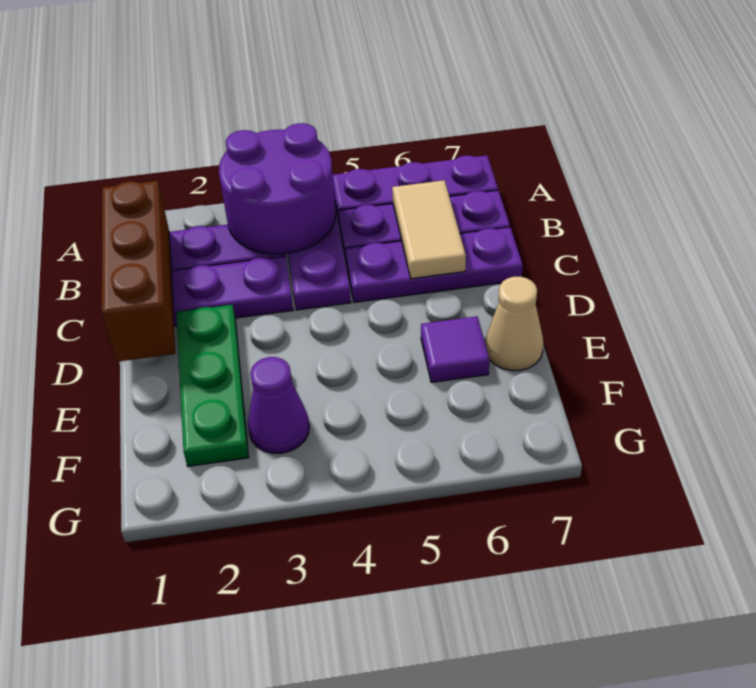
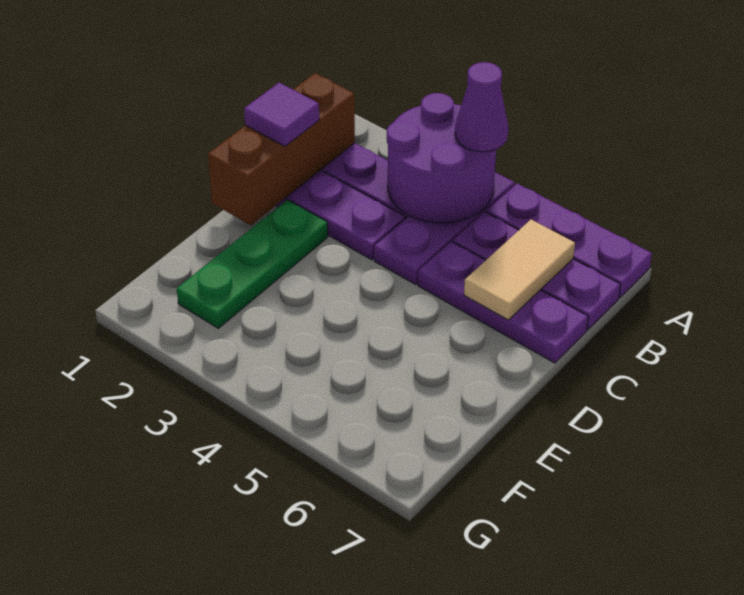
purple 1x1 tile [421,316,489,383] -> purple 1x1 tile moved to [244,83,319,146]
tan 1x1 cone [485,277,544,370] -> none
purple 1x1 cone [248,357,309,453] -> purple 1x1 cone moved to [455,62,509,152]

